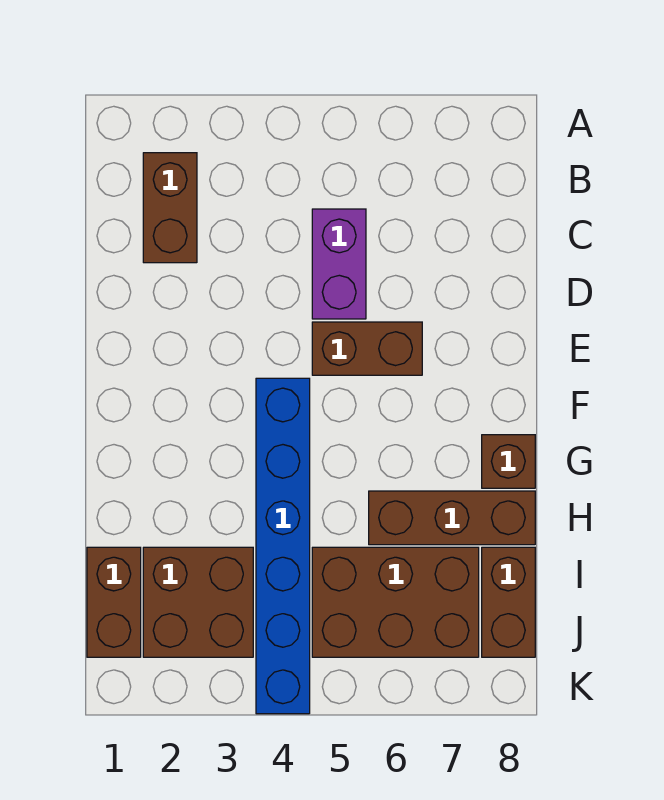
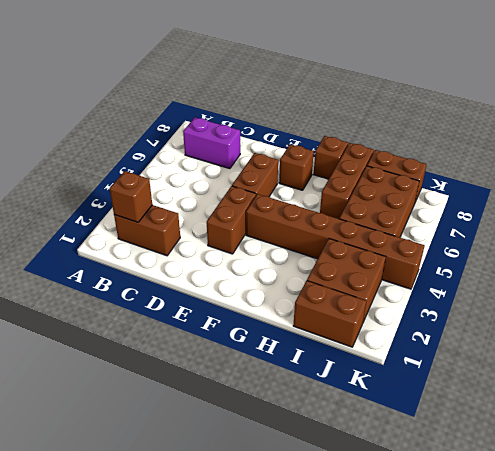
none -> brown 1x1 brick [109,171,152,222]
purple 1x2 brick [312,209,366,319] -> purple 1x2 brick moved to [183,118,240,169]
none -> brown 1x2 brick [207,186,256,254]
blue 1x6 brick [256,378,310,714] -> brown 1x6 brick [246,194,425,289]
none -> brown 1x1 brick [279,144,314,190]

